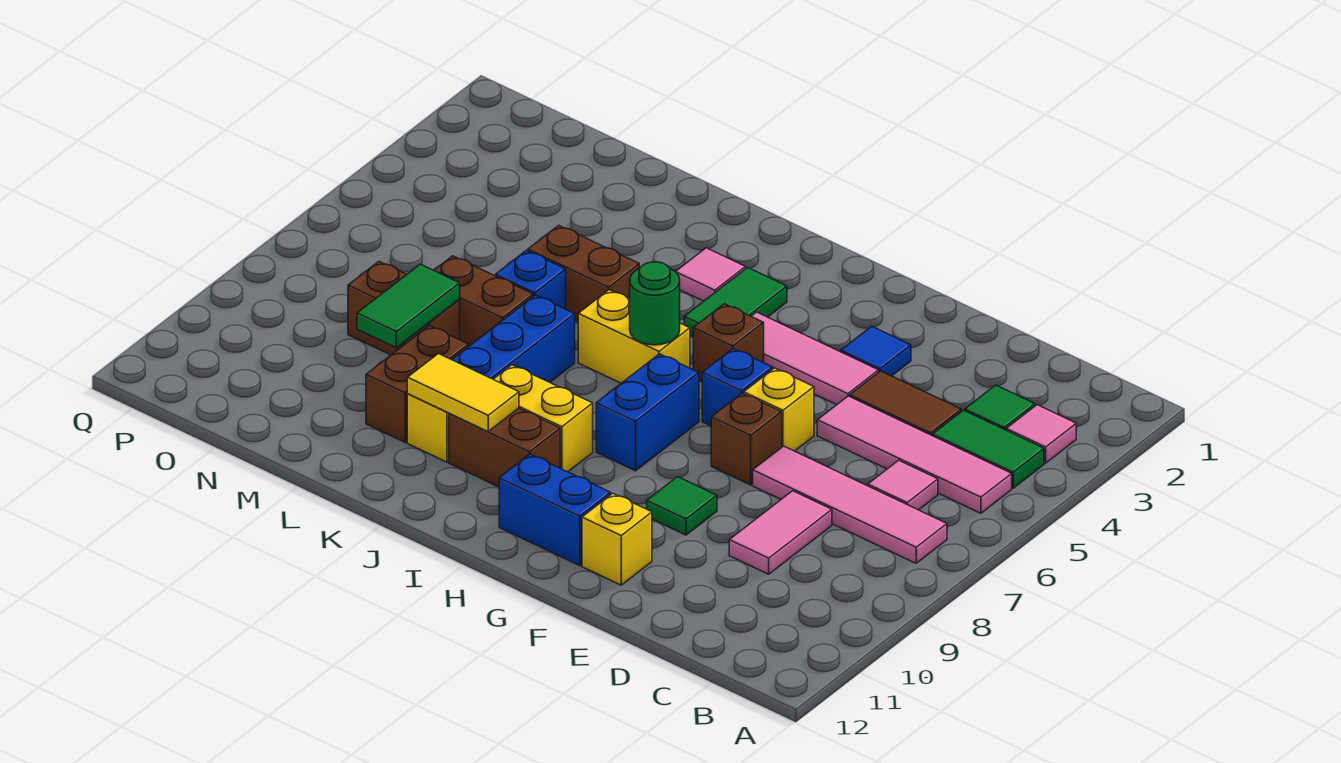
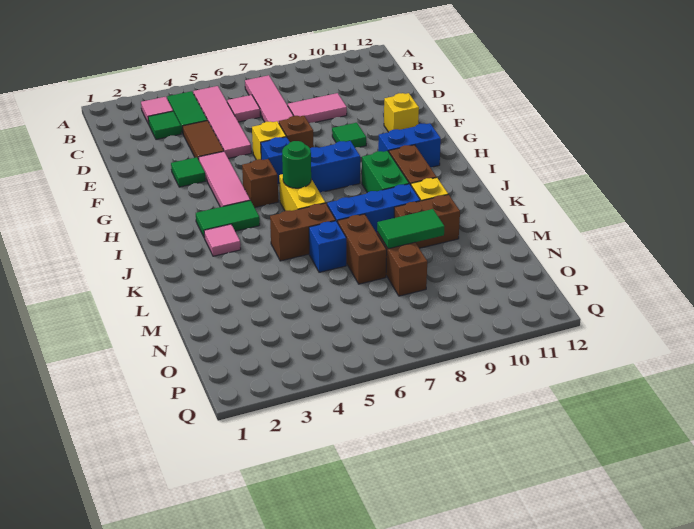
blue 1x1 tile [841,326,911,376] -> green 1x1 tile [171,157,206,187]
blue 1x2 brick [499,454,611,566] -> blue 1x2 brick turned to [378,123,441,167]
yellow 1x2 brick [493,365,593,472] -> green 1x2 brick [362,151,409,193]
yellow 1x2 tile [407,354,519,431] -> none
brown 1x2 brick [528,225,639,322] -> brown 1x2 brick turned to [270,203,336,261]

